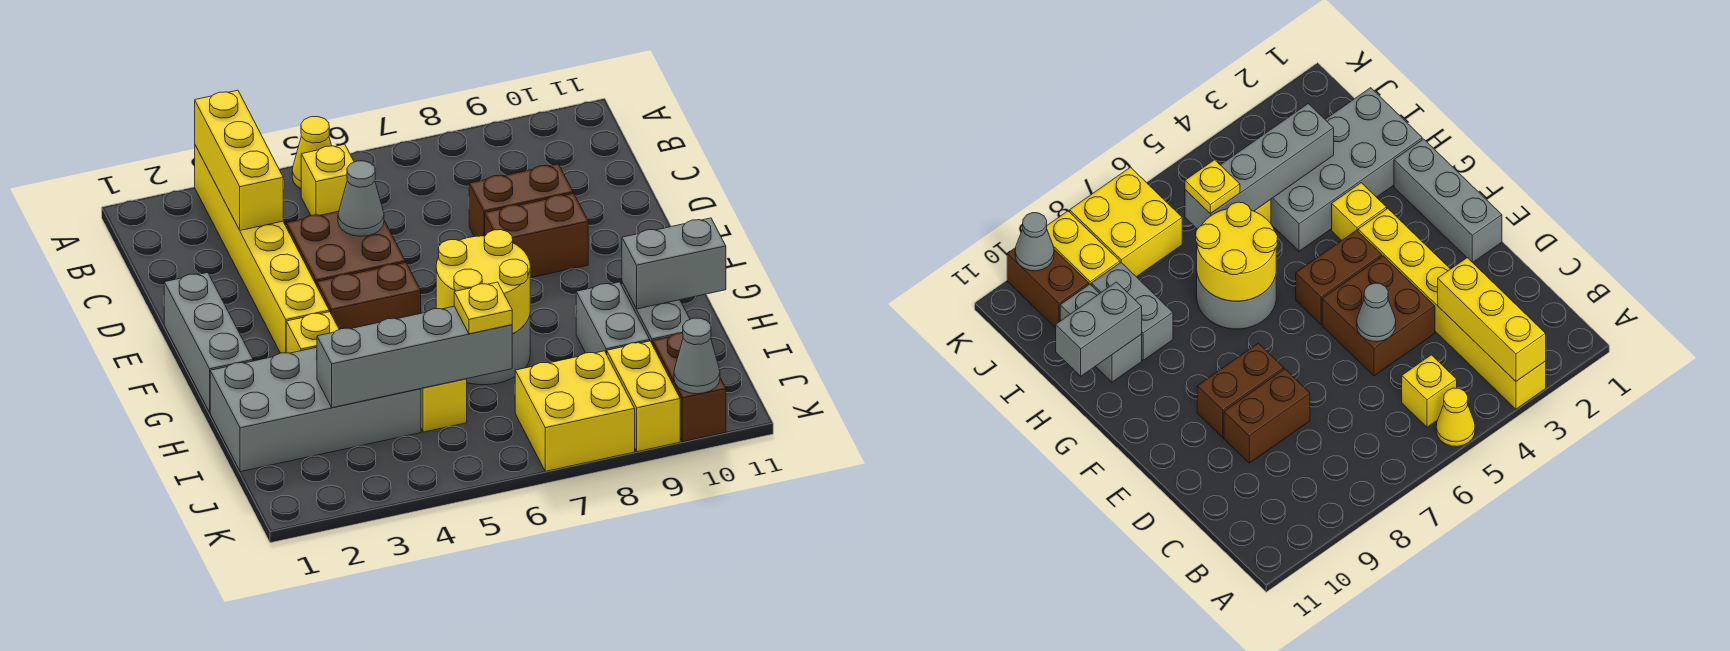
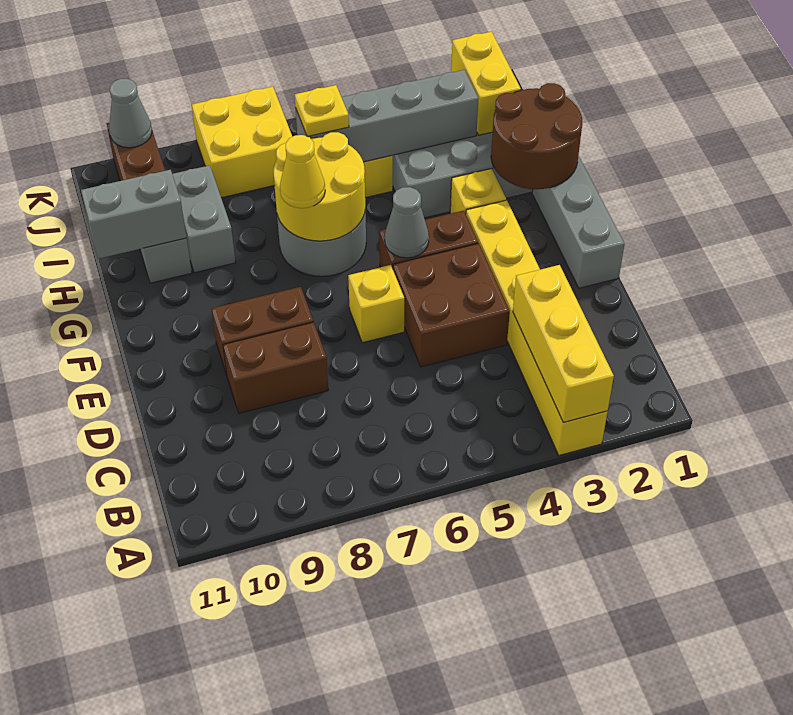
yellow 1x1 cone [292,117,332,188] -> yellow 1x1 cone moved to [280,135,325,208]
yellow 1x1 brick [301,144,354,215] -> yellow 1x1 brick moved to [348,265,404,343]
grey 1x1 cone [338,161,384,236] -> grey 1x1 cone moved to [385,187,429,258]
none -> brown 2x2 round brick [491,83,582,189]
yellow 1x2 brick [607,341,680,452] -> yellow 1x2 brick moved to [451,32,521,135]

